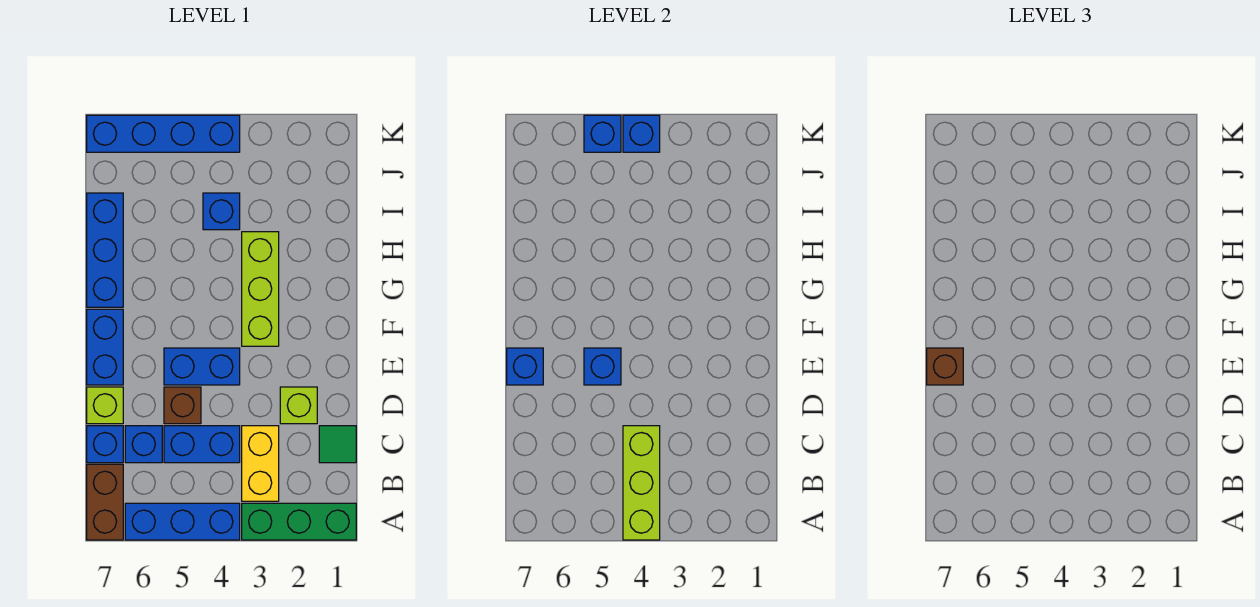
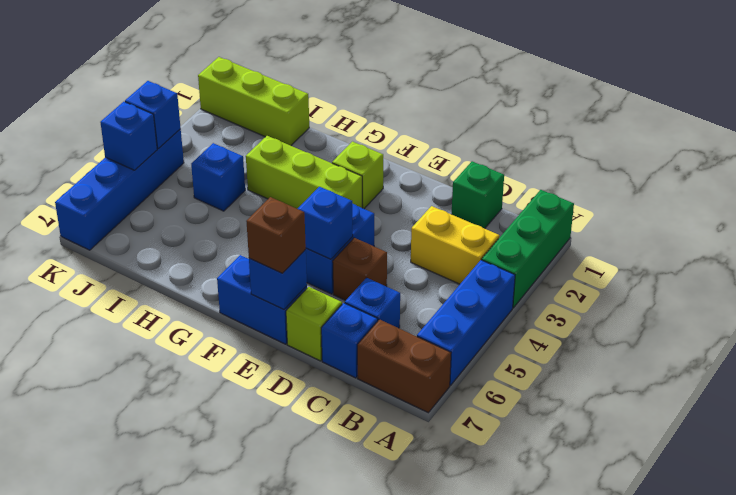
lime 1x3 brick [623,426,660,540] -> lime 1x3 brick moved to [198,57,309,146]
green 1x1 tile [319,426,356,463] -> green 1x1 brick [452,161,504,229]
blue 1x2 brick [164,426,240,463] -> none
lime 1x1 brick [280,387,317,424] -> lime 1x1 brick moved to [332,142,384,209]
blue 1x3 brick [87,193,123,307] -> none

